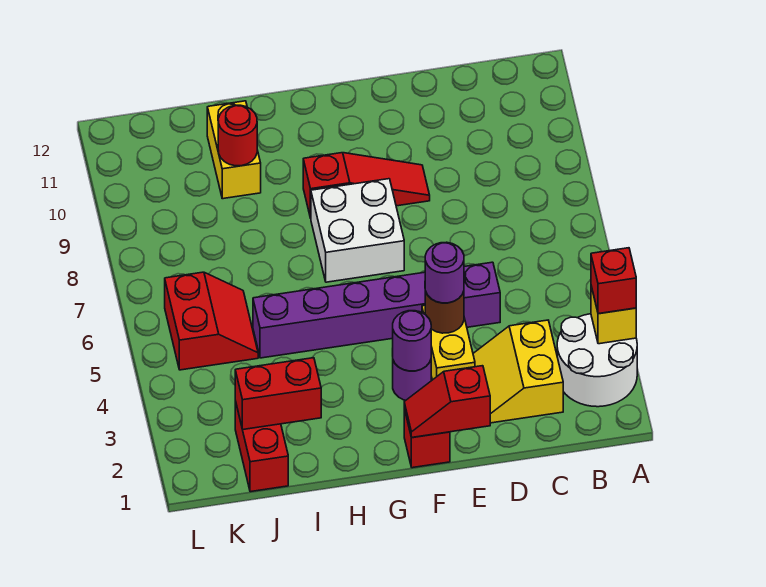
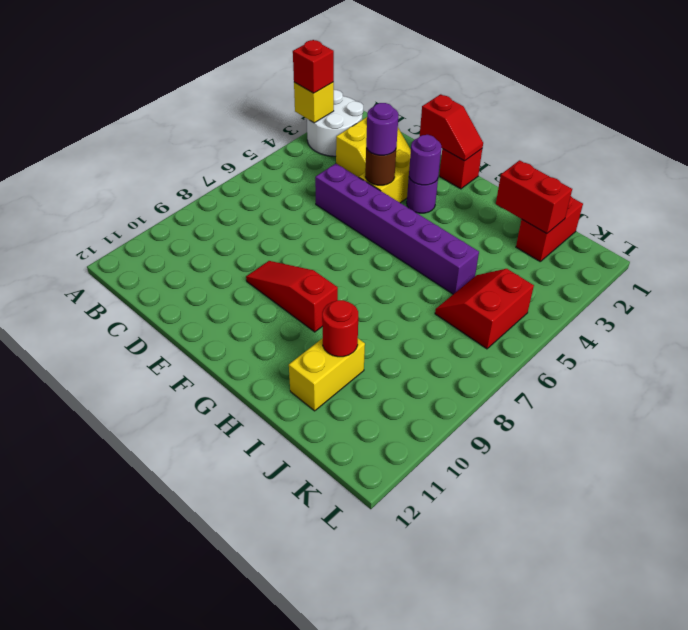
white 2x2 brick [311,179,404,282] -> none

